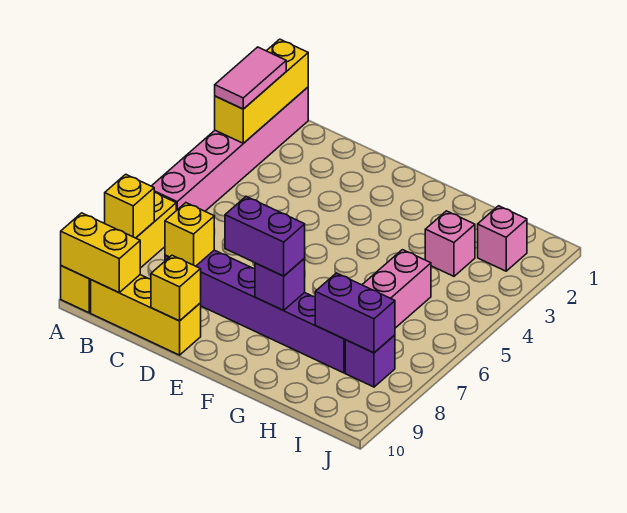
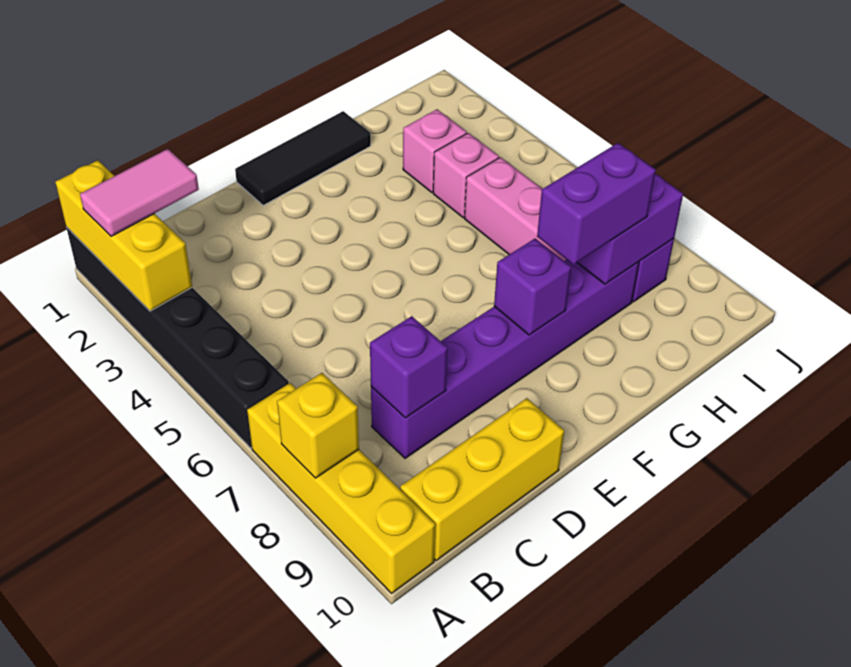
pink 1x6 brick [152,87,308,211] -> black 1x6 brick [66,227,289,448]
pink 1x2 tile [215,47,286,109] -> pink 1x2 tile turned to [80,149,199,236]
yellow 1x2 brick [61,213,140,292] -> none
yellow 1x1 brick [165,203,214,266] -> purple 1x1 brick [370,316,448,418]
yellow 1x1 brick [151,255,201,321] -> none
none -> black 1x3 tile [235,111,371,205]
purple 1x2 brick [225,197,305,276] -> purple 1x2 brick moved to [537,143,656,265]
pink 1x1 brick [478,206,527,271] -> pink 1x1 brick moved to [433,133,499,217]

